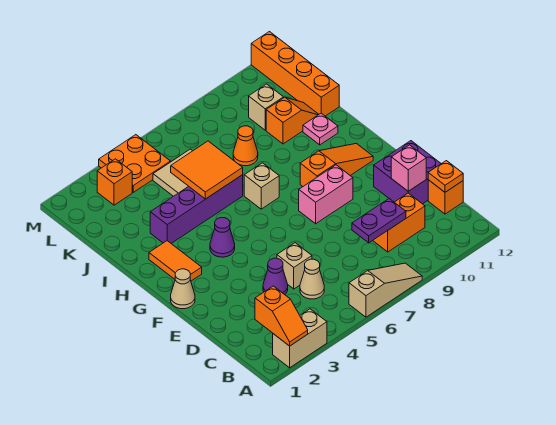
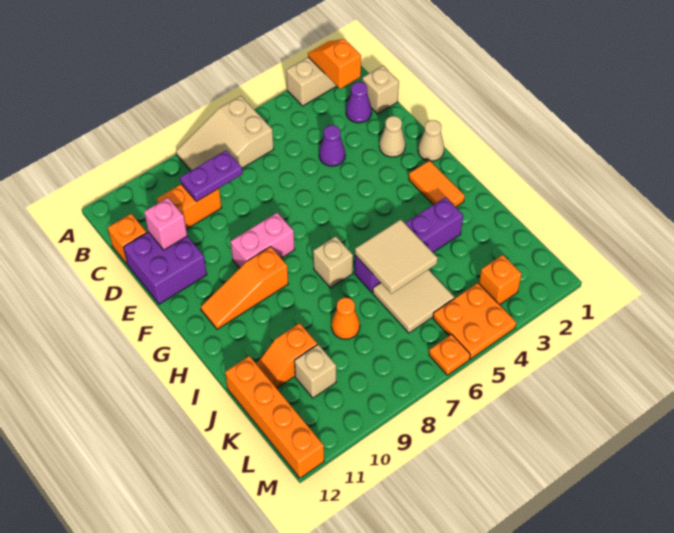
tan 1x3 slope [349,263,422,317] -> tan 2x3 slope [176,96,274,171]
tan 1x1 cone [300,259,324,299] -> tan 1x1 cone moved to [379,116,406,157]
orange 1x1 plate [428,161,463,192] -> orange 1x1 plate moved to [429,334,470,375]
tan 1x1 brick [277,243,312,289] -> tan 1x1 brick moved to [362,66,399,114]
purple 1x1 cone [210,218,235,257] -> purple 1x1 cone moved to [346,82,372,123]
orange 2x2 tile [171,141,243,199] -> tan 2x2 tile [355,219,438,294]
pink 1x1 plate [303,113,338,145] -> none

